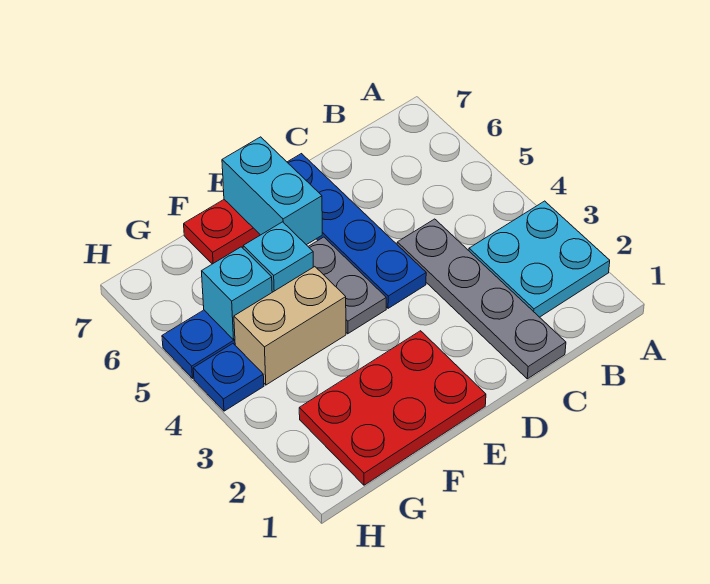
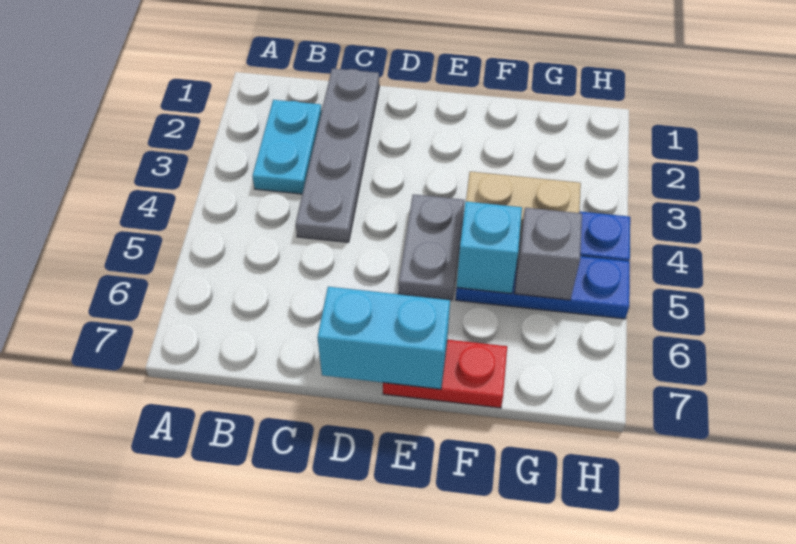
cyan 2x2 plate [469,201,610,317] -> cyan 1x2 plate [252,100,322,194]
blue 1x4 plate [287,154,426,308] -> none
red 2x3 plate [299,331,486,485] -> none
cyan 1x2 brick [222,137,322,245] -> cyan 1x2 brick turned to [317,287,450,389]
cyan 1x1 brick [202,247,272,340] -> grey 1x1 brick [515,208,582,300]

